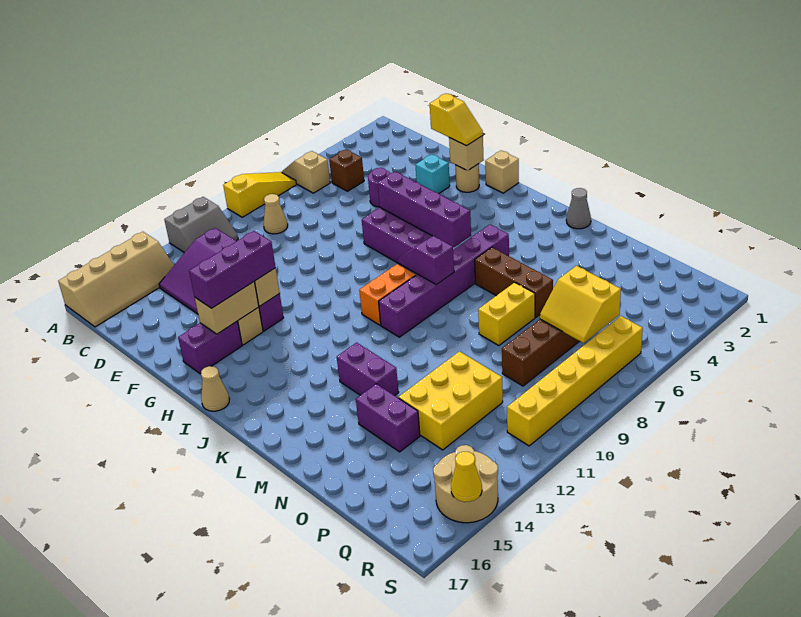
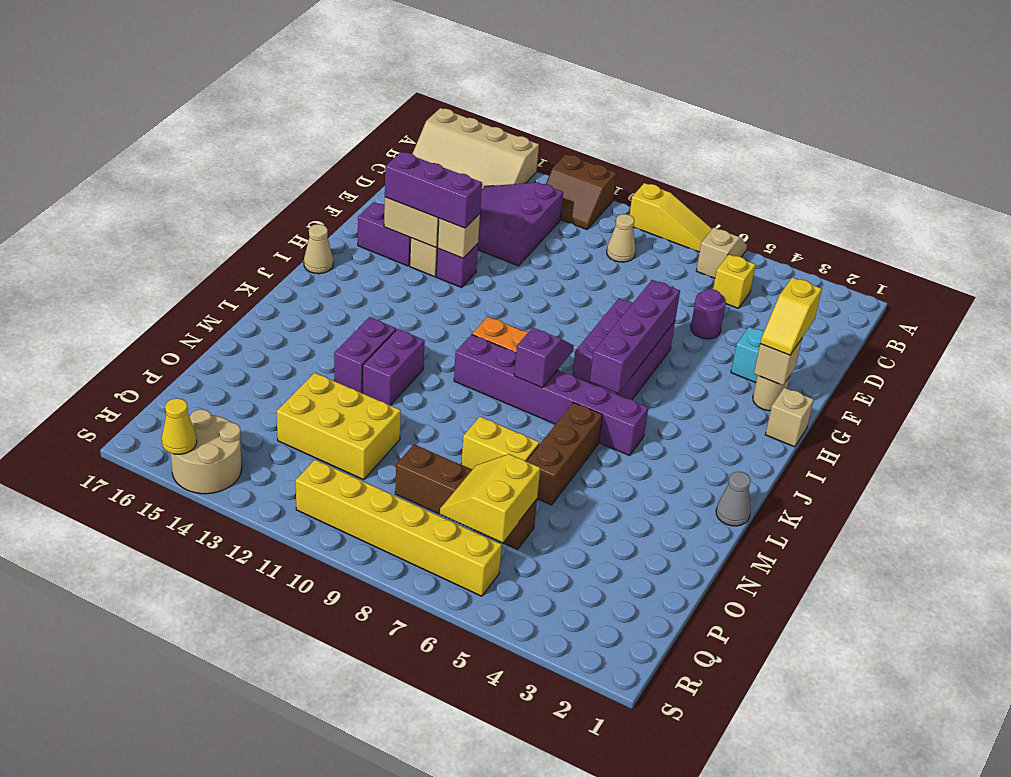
grey 2x2 slope [164,197,238,253] -> brown 2x2 slope [546,154,617,229]
brown 1x1 brick [329,149,364,191] -> yellow 1x1 brick [713,254,756,308]
purple 1x2 brick [356,384,420,452] -> purple 1x2 brick moved to [363,329,425,405]

